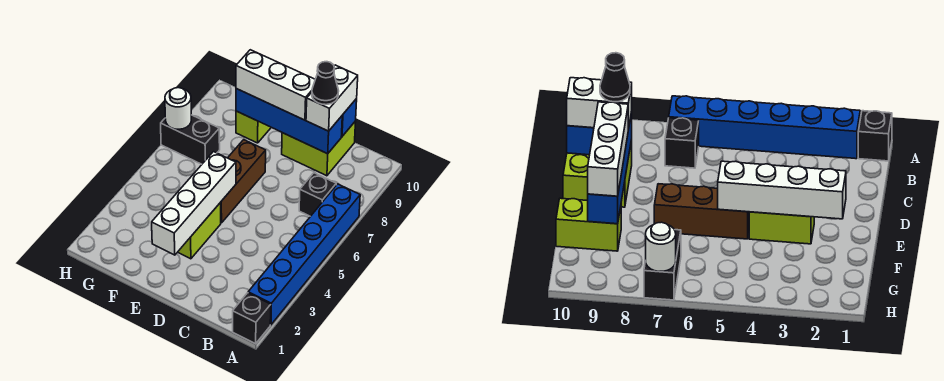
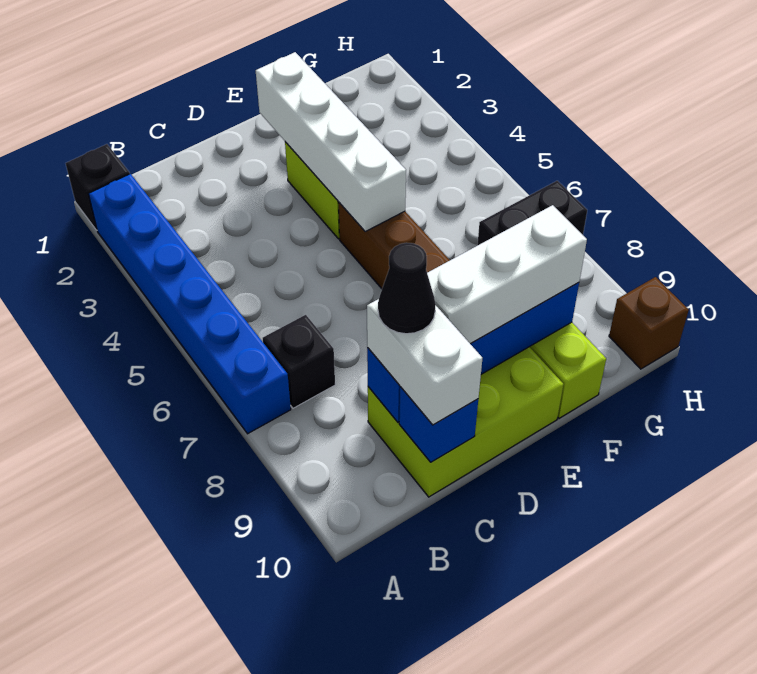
lime 2x2 brick [282,121,356,176] -> lime 2x3 brick [368,347,564,497]
white 1x1 round brick [165,88,191,129] -> none
none -> brown 1x1 brick [609,277,689,369]

